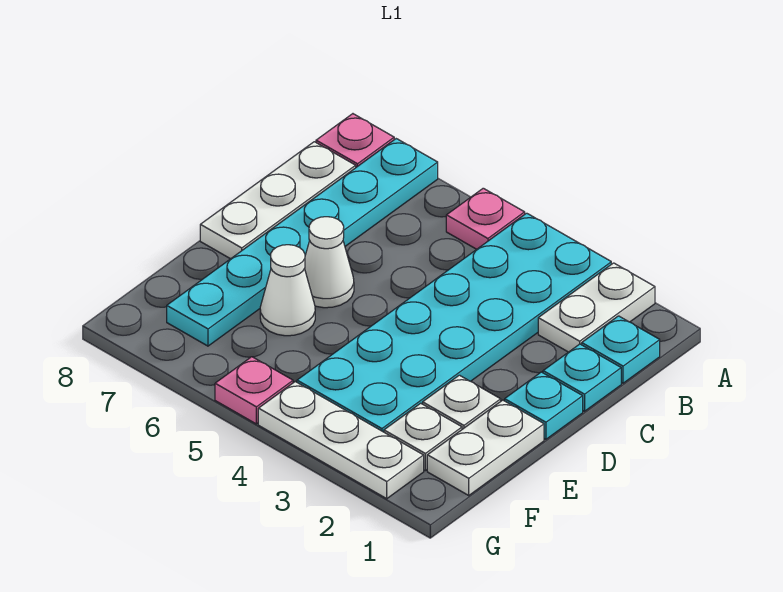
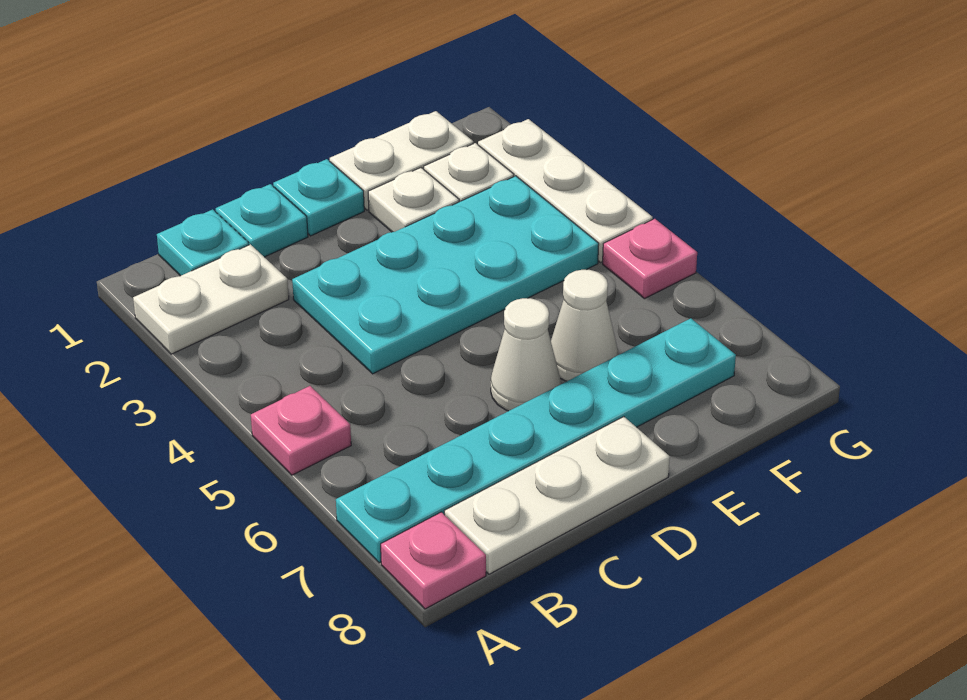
cyan 2x6 plate [297,213,611,432] -> cyan 2x4 plate [292,176,599,374]

